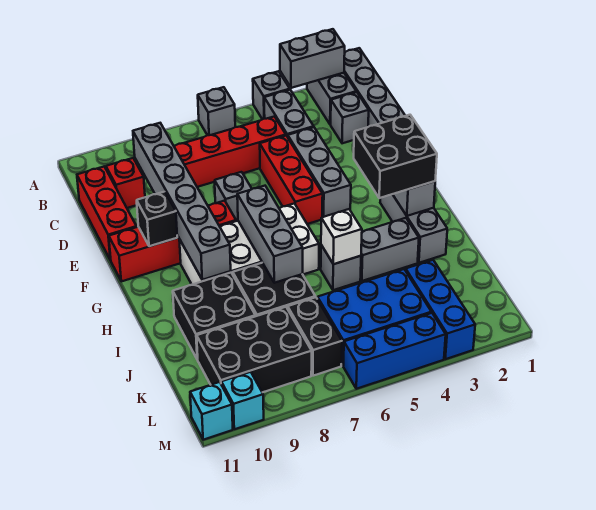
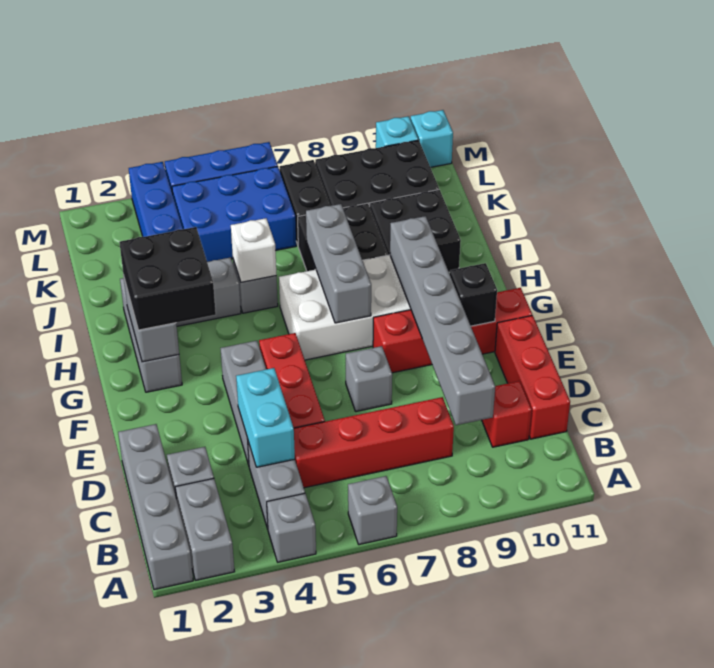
grey 1x2 brick [280,29,345,88] -> none
none -> cyan 1x2 brick [236,368,295,467]

